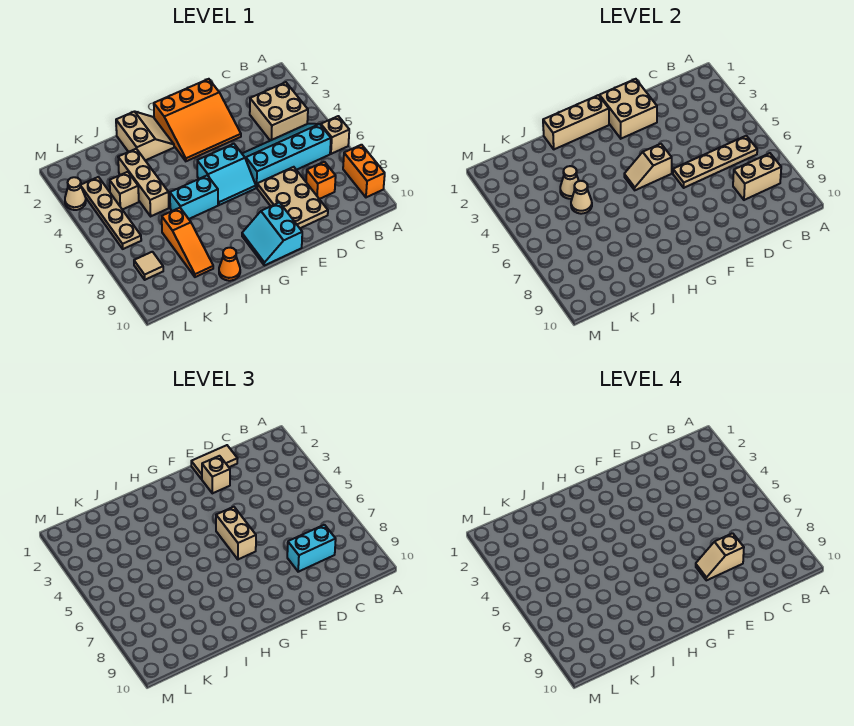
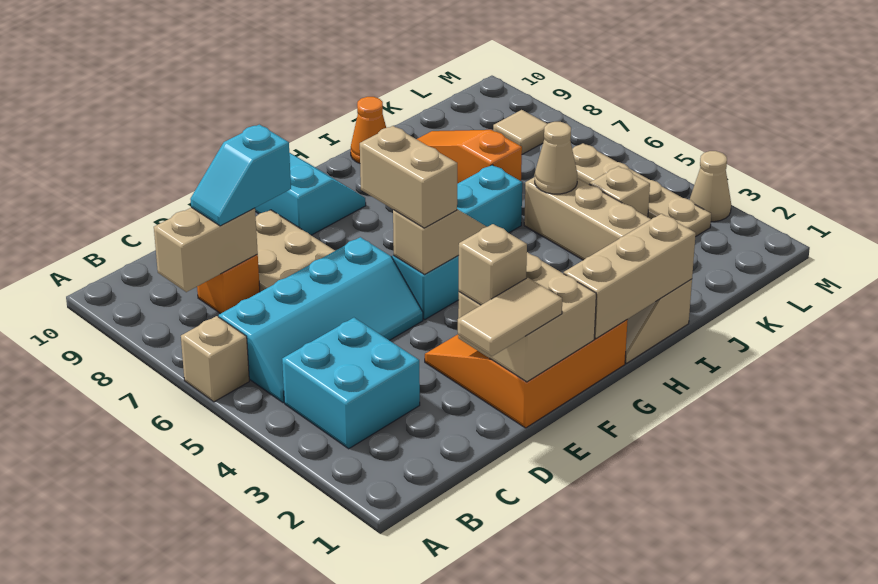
orange 1x2 brick [343,145,385,197] -> none
tan 2x2 brick [250,82,308,141] -> cyan 2x2 brick [282,318,420,449]
tan 1x4 plate [673,136,757,188] -> none
cyan 1x2 brick [287,525,336,572] -> cyan 1x2 slope [190,124,291,226]
tan 1x2 slope [696,533,744,580] -> none
tan 1x1 cone [560,166,579,199] -> none

